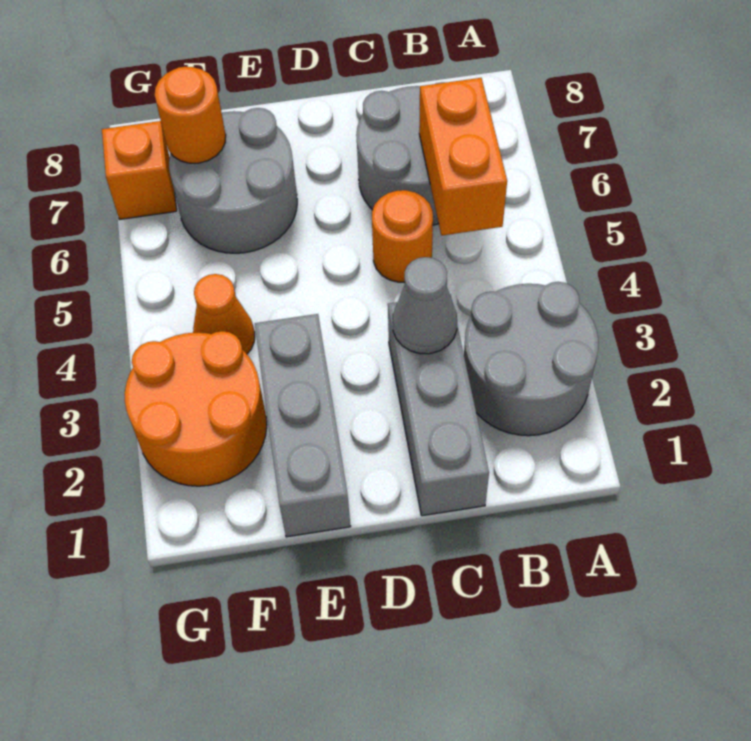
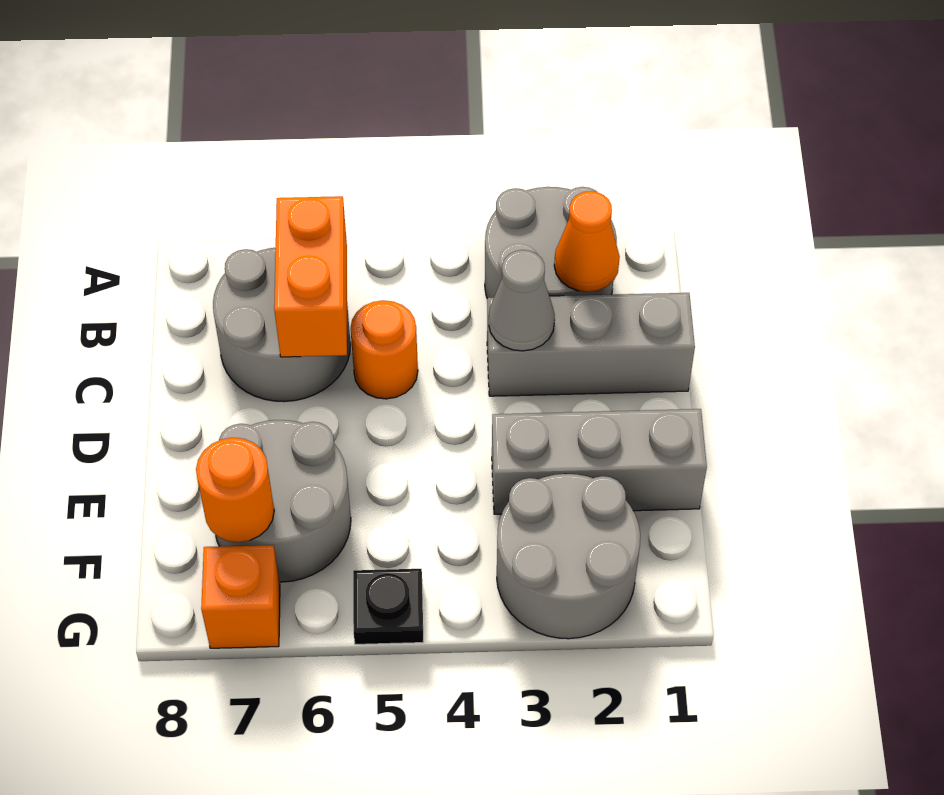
orange 1x2 brick [419,78,507,235] -> orange 1x2 brick turned to [274,196,347,357]
orange 2x2 round brick [125,331,267,486] -> grey 2x2 round brick [497,474,640,639]
orange 1x1 cone [193,274,255,354] -> orange 1x1 cone moved to [554,191,620,292]
none -> black 1x1 plate [353,569,423,644]

